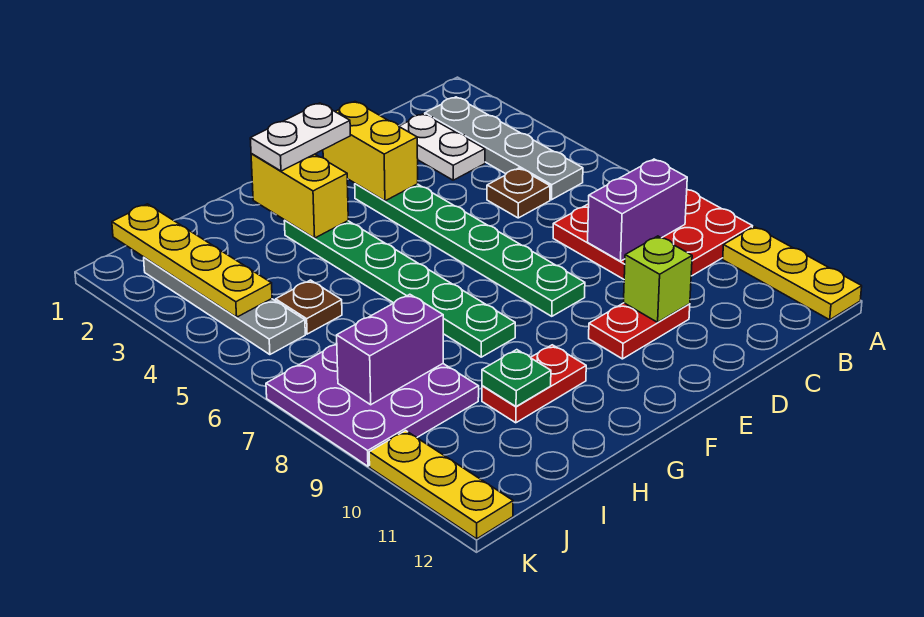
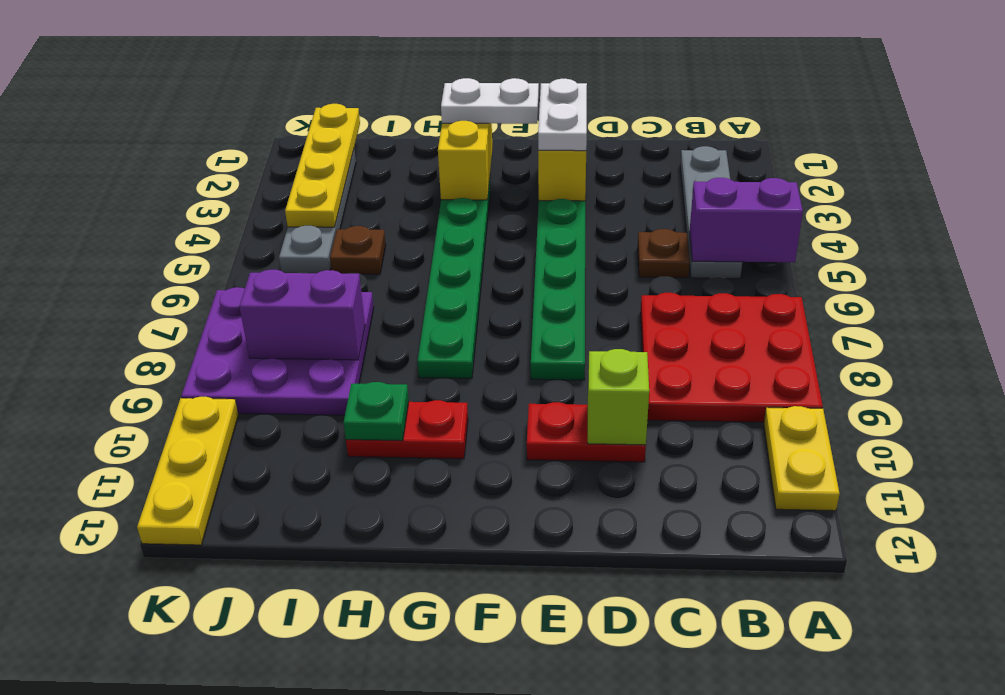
yellow 1x3 plate [723,227,862,320] -> yellow 1x2 plate [764,406,840,511]
purple 1x2 brick [588,159,687,261] -> purple 1x2 brick moved to [689,178,803,262]
white 1x2 plate [399,114,485,180] -> white 1x2 plate moved to [538,79,587,151]

